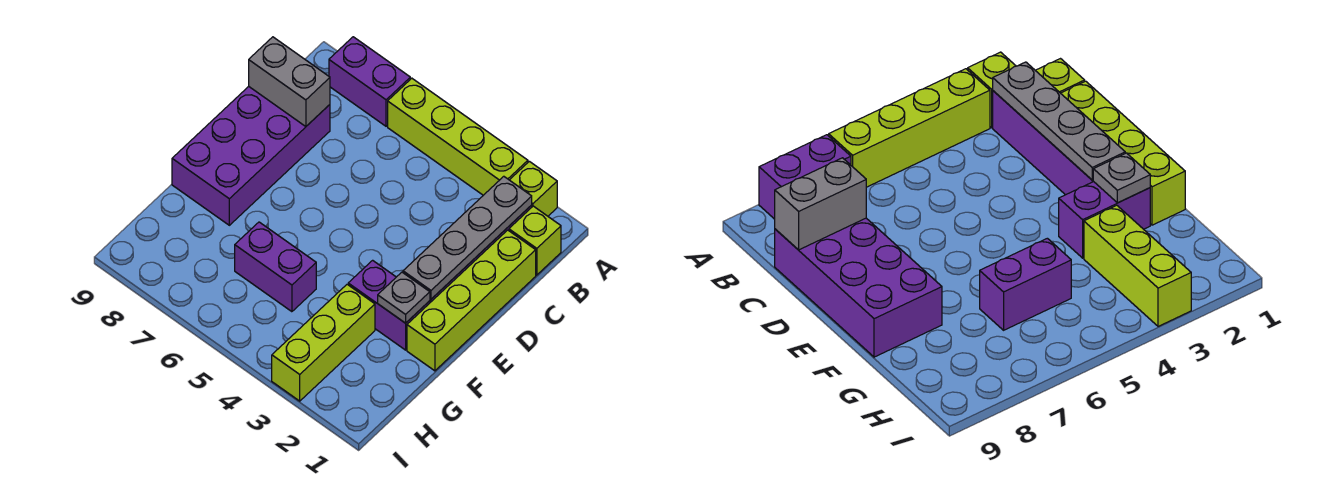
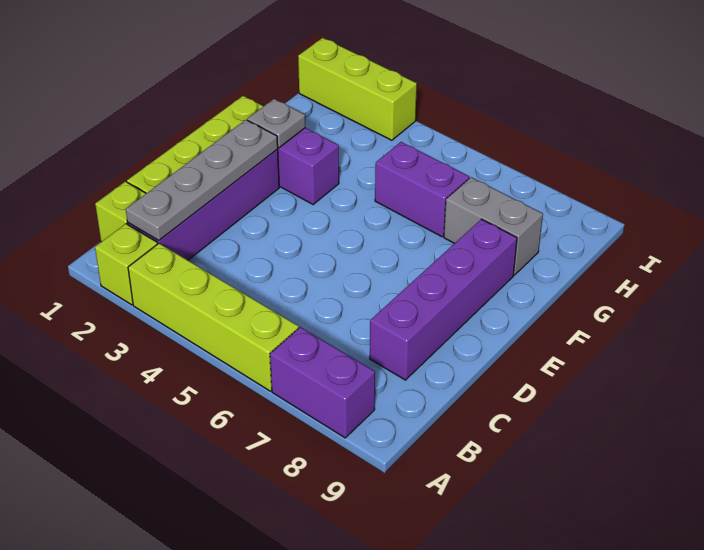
purple 2x4 brick [172,87,330,225] -> purple 1x4 brick [370,219,517,380]
grey 1x2 brick [249,37,330,127] -> grey 1x2 brick moved to [444,177,543,275]
lime 1x3 brick [272,284,375,401] -> lime 1x3 brick turned to [298,38,417,140]

